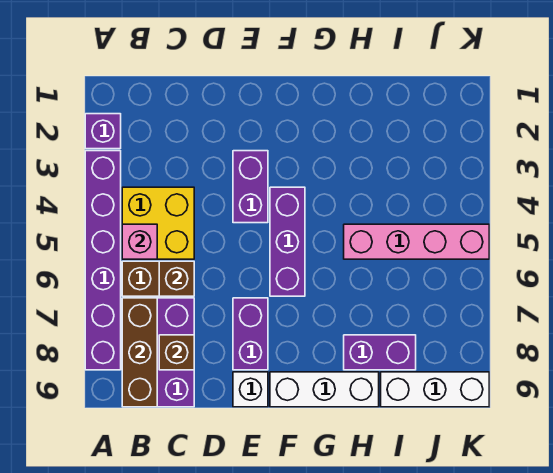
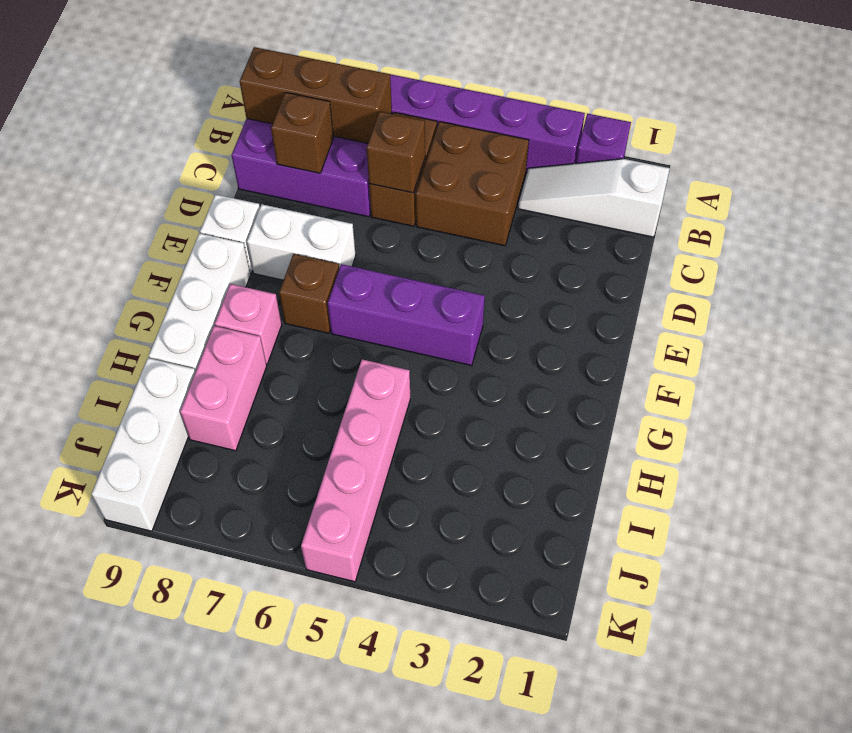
none -> white 1x3 slope [518,159,670,237]
yellow 2x2 brick [122,187,194,259] -> brown 2x2 brick [416,122,529,246]
pink 1x1 brick [122,224,157,259] -> pink 1x1 brick moved to [215,284,282,364]
purple 1x2 brick [233,151,268,223] -> none
purple 1x2 brick [233,298,268,370] -> white 1x2 brick [247,204,356,280]
none -> brown 1x1 brick [279,254,339,333]
purple 1x2 brick [344,335,416,370] -> pink 1x2 brick [180,326,267,451]

